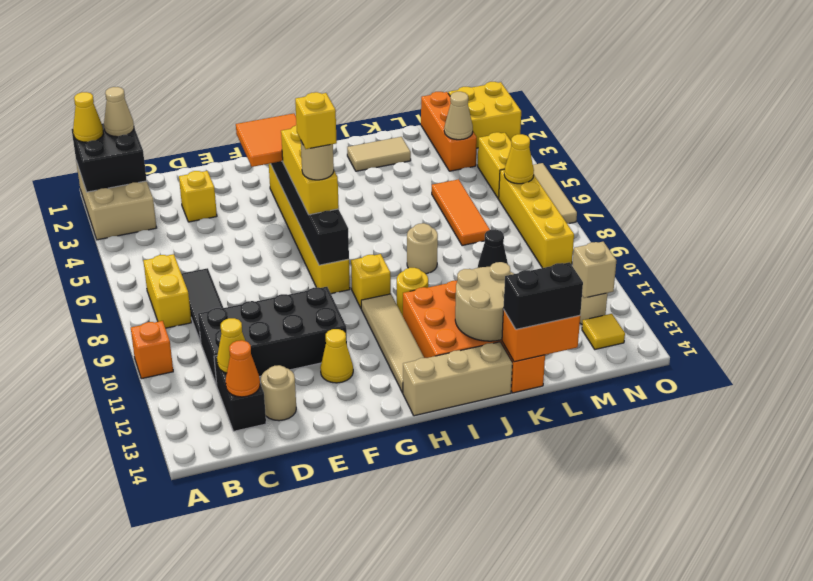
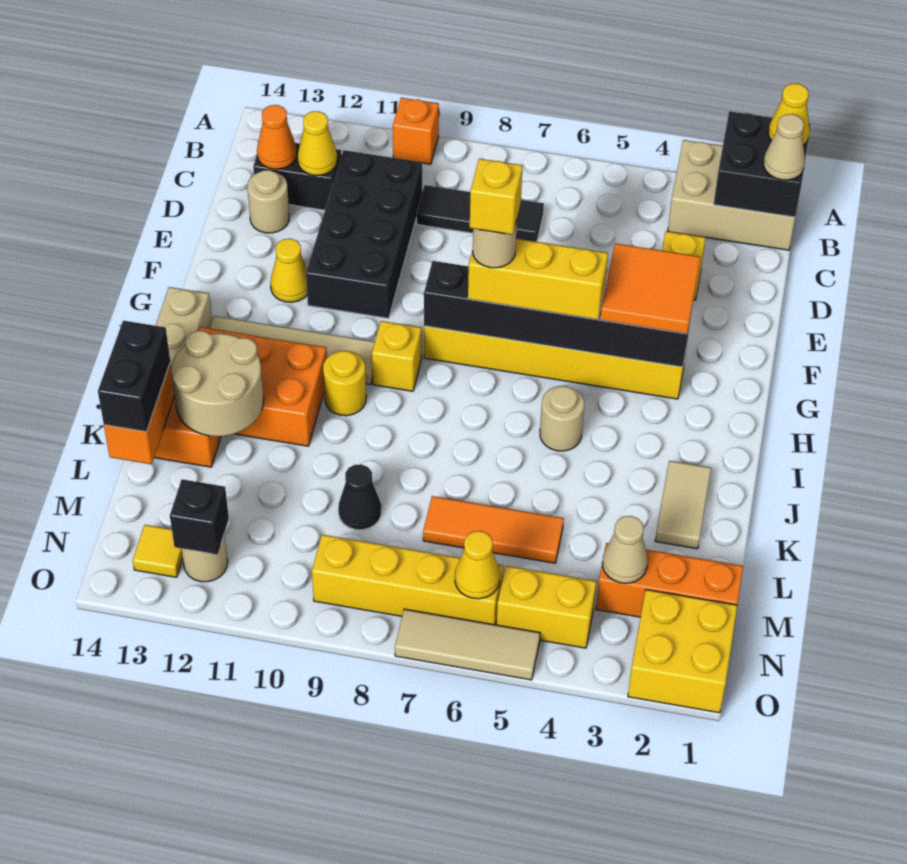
yellow 1x2 brick [143,254,191,328] -> none
tan 1x1 round brick [407,223,438,274] -> tan 1x1 round brick moved to [540,386,584,451]
tan 1x1 brick [573,242,616,298] -> black 1x1 brick [170,479,229,555]

